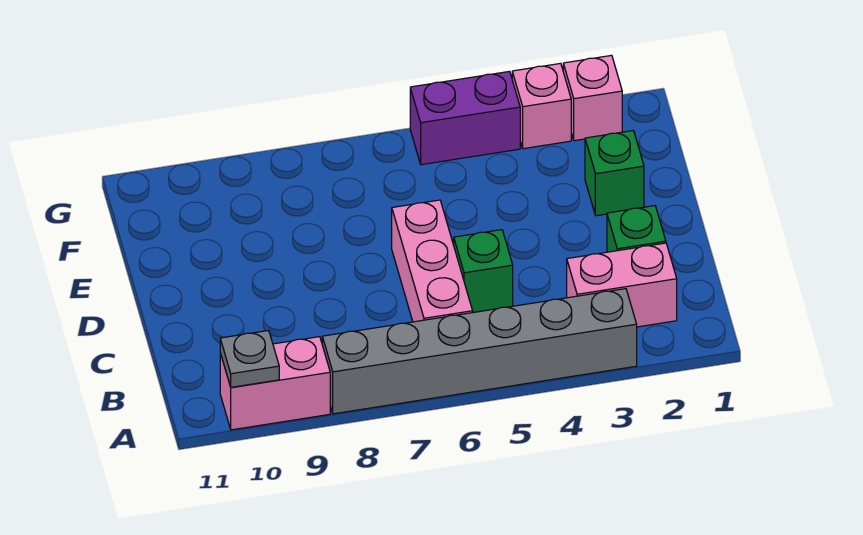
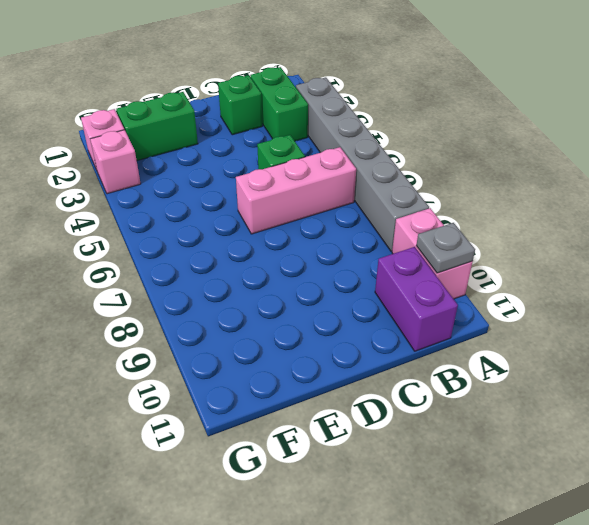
pink 1x2 brick [567,243,677,327] -> green 1x2 brick [250,67,308,141]
green 1x1 brick [585,131,644,216] -> green 1x2 brick [117,92,198,161]
purple 1x2 brick [410,71,520,165] -> purple 1x2 brick moved to [375,247,458,351]

